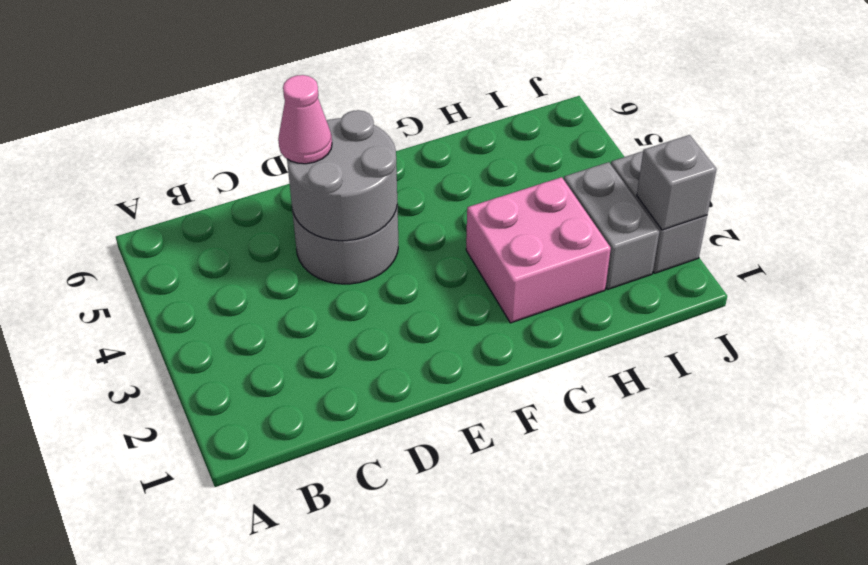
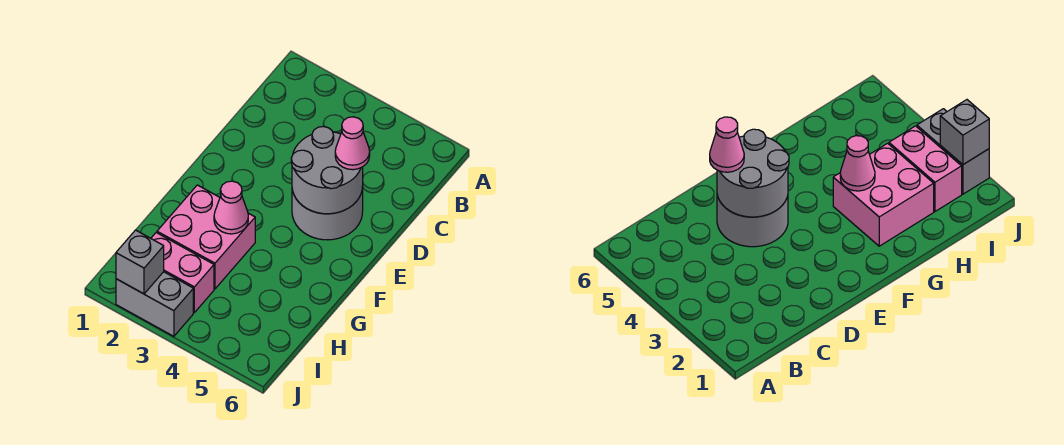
none -> pink 1x1 cone [214,181,248,234]
grey 1x2 brick [564,162,659,290] -> pink 1x2 brick [151,233,214,312]

